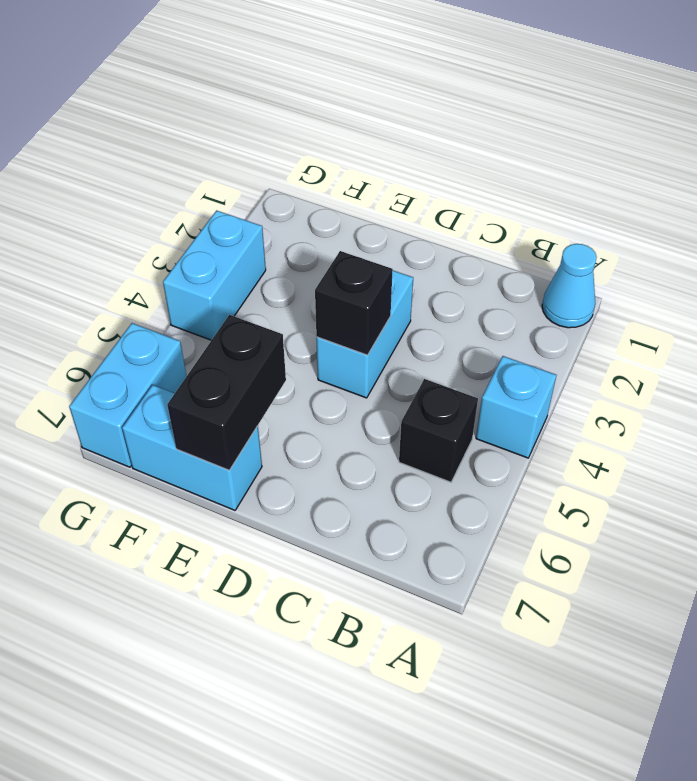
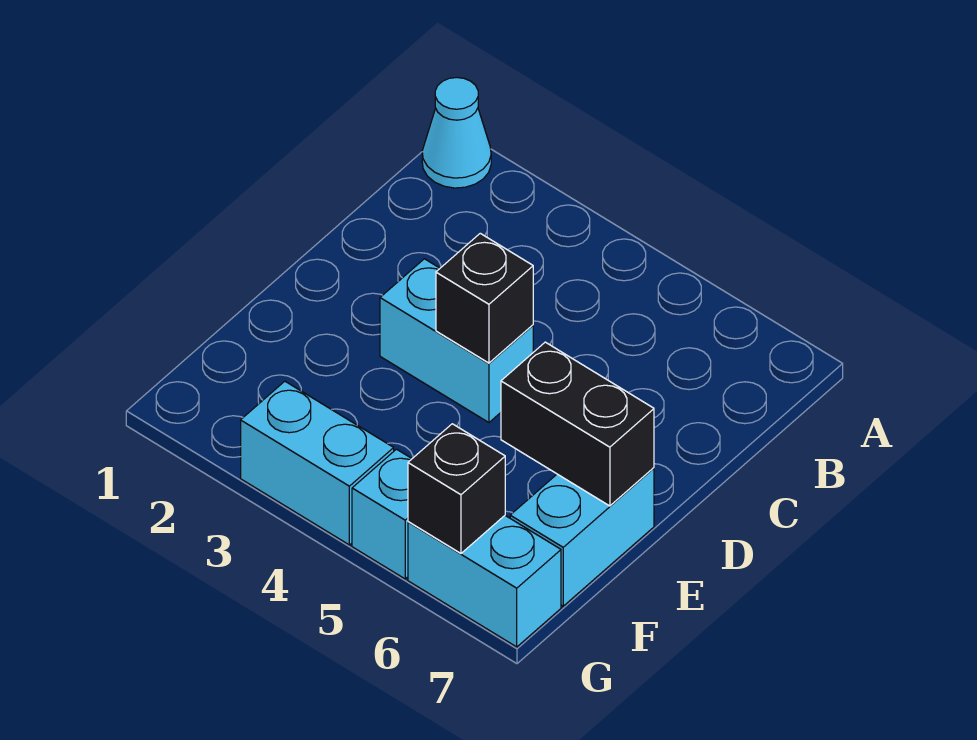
cyan 1x1 brick [476,356,556,458] -> cyan 1x1 brick moved to [352,449,412,579]
black 1x1 brick [399,379,478,482] -> black 1x1 brick moved to [408,424,505,553]

